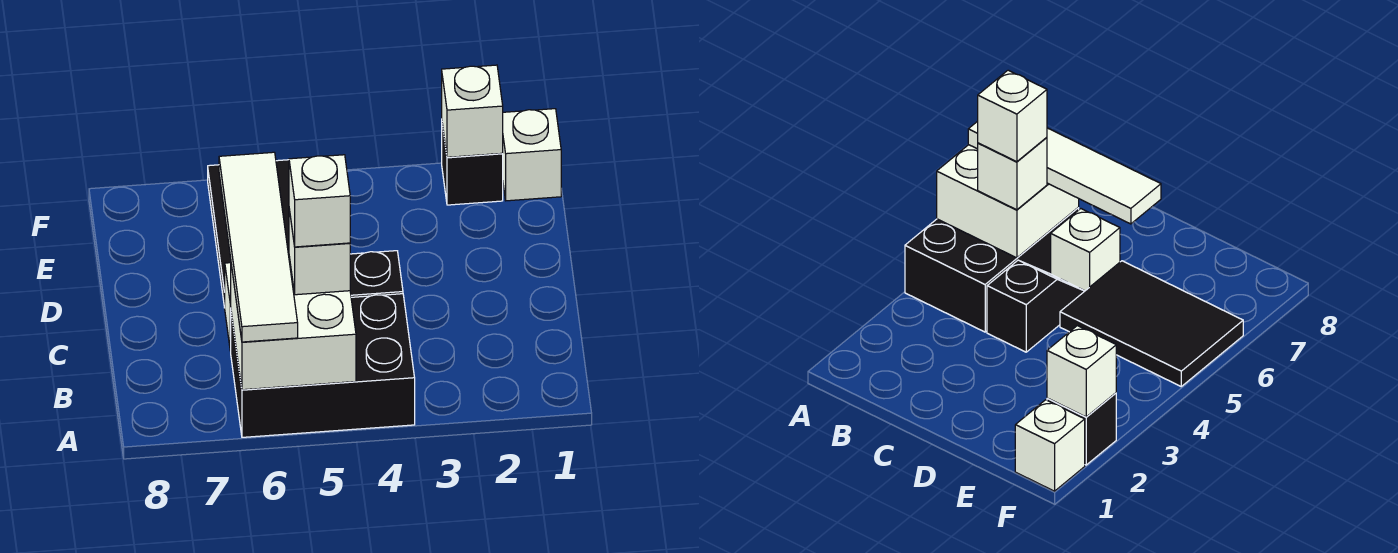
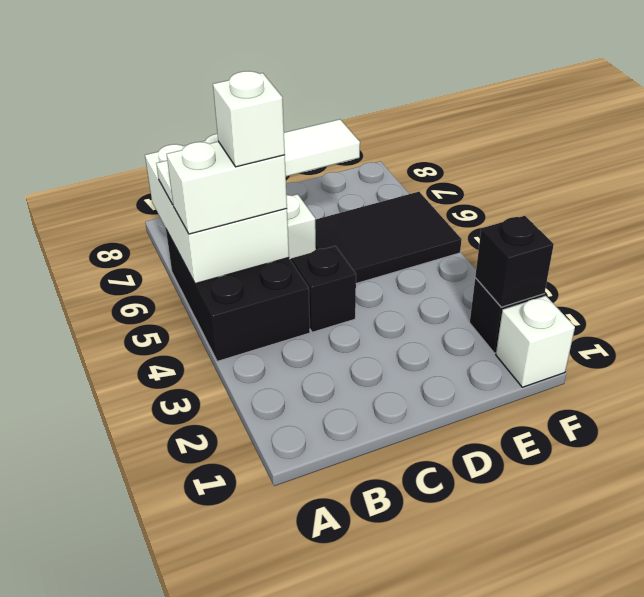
white 2x2 brick [231,254,356,390] -> white 2x3 brick [145,134,289,284]
white 1x1 brick [289,209,350,295] -> white 1x2 brick [167,142,287,234]
white 1x1 brick [442,65,503,157] -> black 1x1 brick [475,216,554,307]

